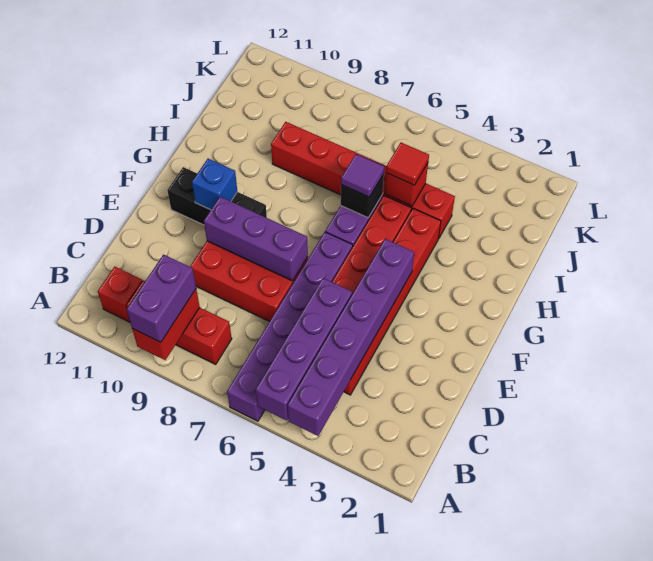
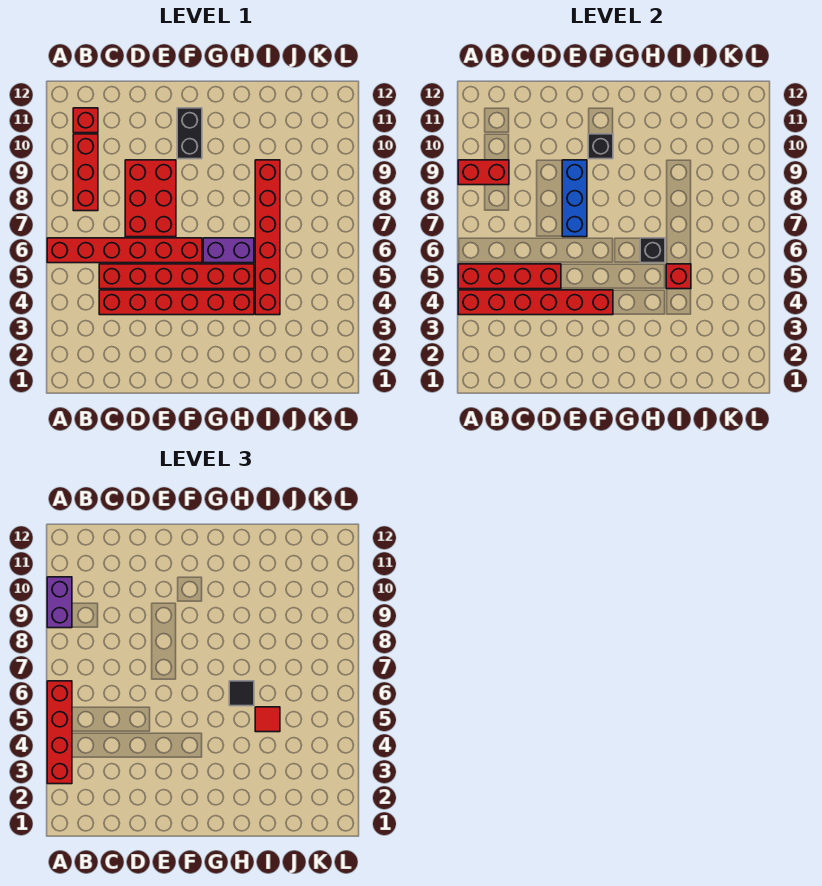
none -> red 1x4 brick [47,681,72,784]
purple 1x6 brick [288,239,414,436] -> red 1x6 brick [458,290,613,315]
purple 1x4 brick [256,278,352,420] -> red 1x4 brick [458,264,561,289]
purple 1x6 brick [227,232,353,421] -> red 1x6 brick [47,238,202,263]
purple 1x2 brick [127,255,196,342] -> purple 1x2 brick turned to [47,577,72,628]
purple 1x3 brick [204,197,308,281] -> blue 1x3 brick [562,160,587,237]
black 1x3 brick [167,167,267,225] -> black 1x2 brick [177,108,202,159]
blue 1x1 brick [192,159,237,210] -> black 1x1 brick [588,134,613,159]
purple 1x1 tile [341,154,384,197] -> black 1x1 tile [229,681,254,706]

